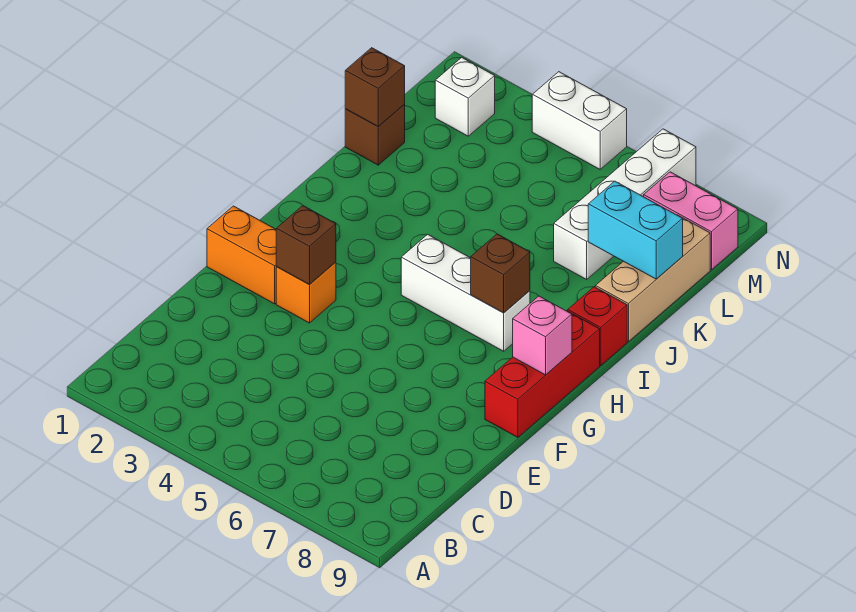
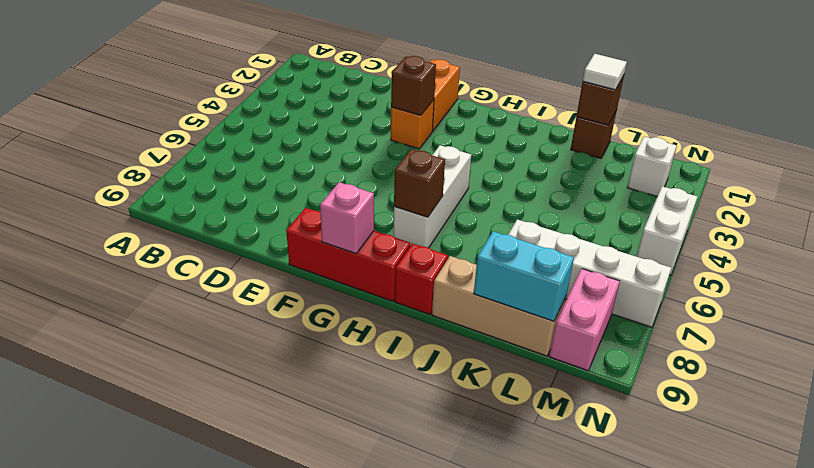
none -> white 1x1 tile [583,54,627,90]
cyan 1x2 brick [588,181,683,279] -> cyan 1x2 brick turned to [474,231,574,321]

